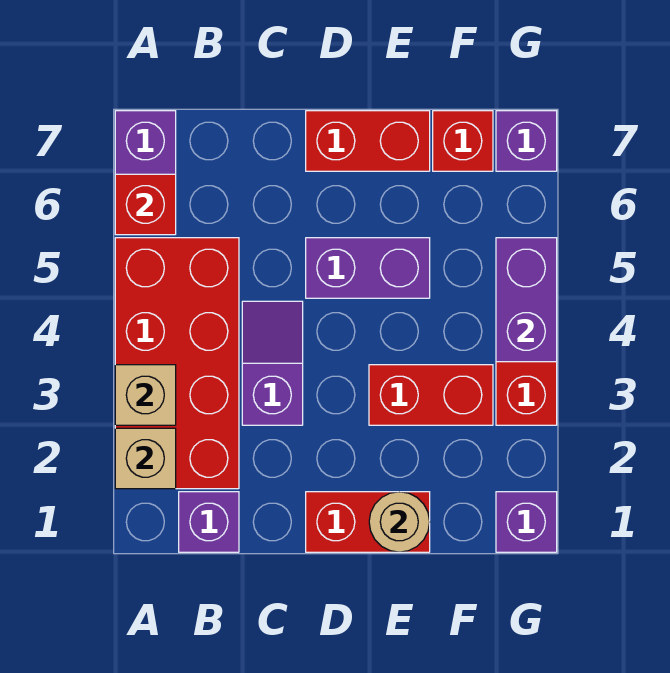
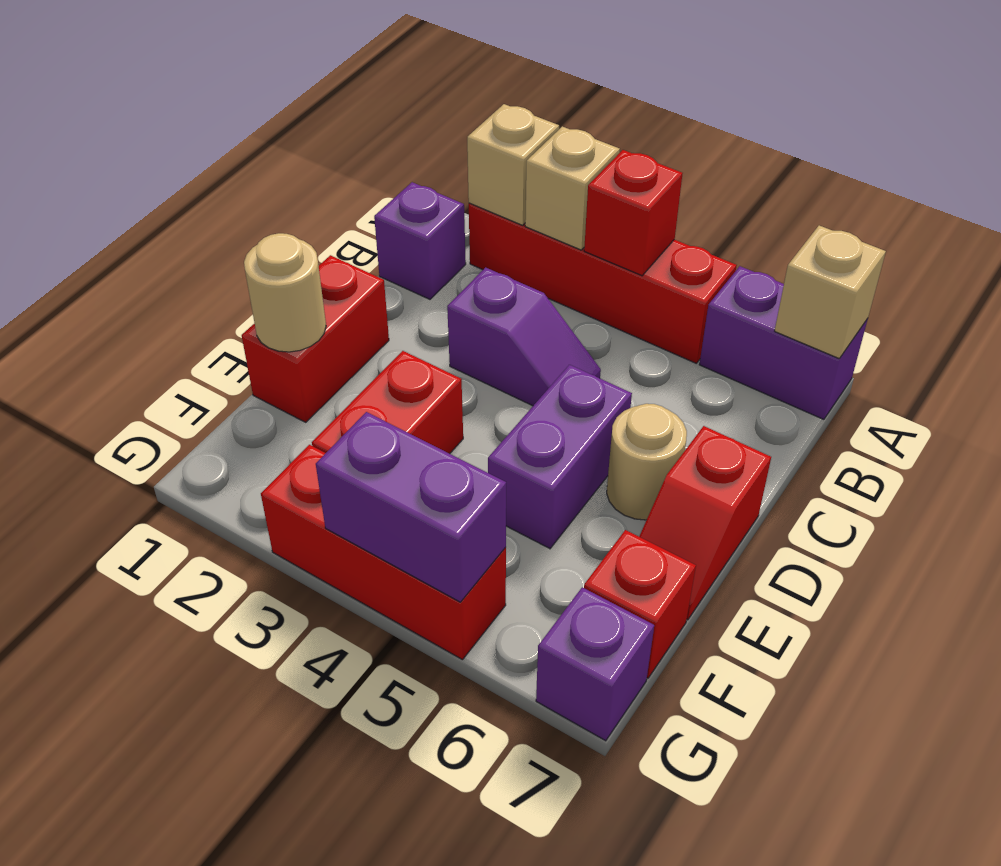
red 2x4 brick [115,238,239,489] -> red 1x4 brick [469,203,737,363]
red 1x1 brick [115,174,176,235] -> red 1x1 brick moved to [584,150,683,276]
none -> tan 1x1 brick [775,225,886,358]
none -> tan 1x1 round brick [607,404,687,520]
red 1x2 brick [306,111,430,171] -> red 1x2 slope [639,426,771,620]
purple 1x1 brick [496,492,557,552] -> none

